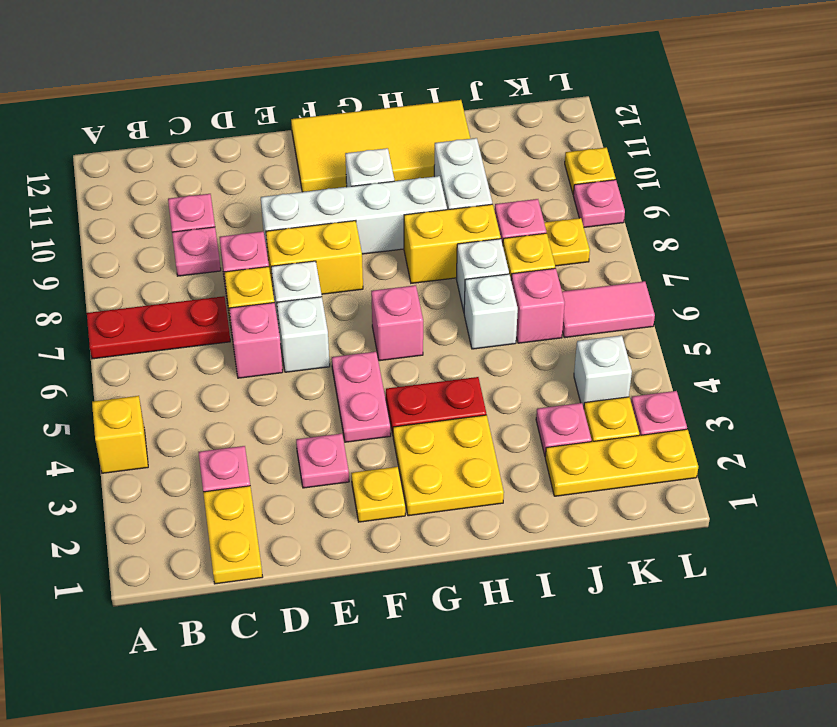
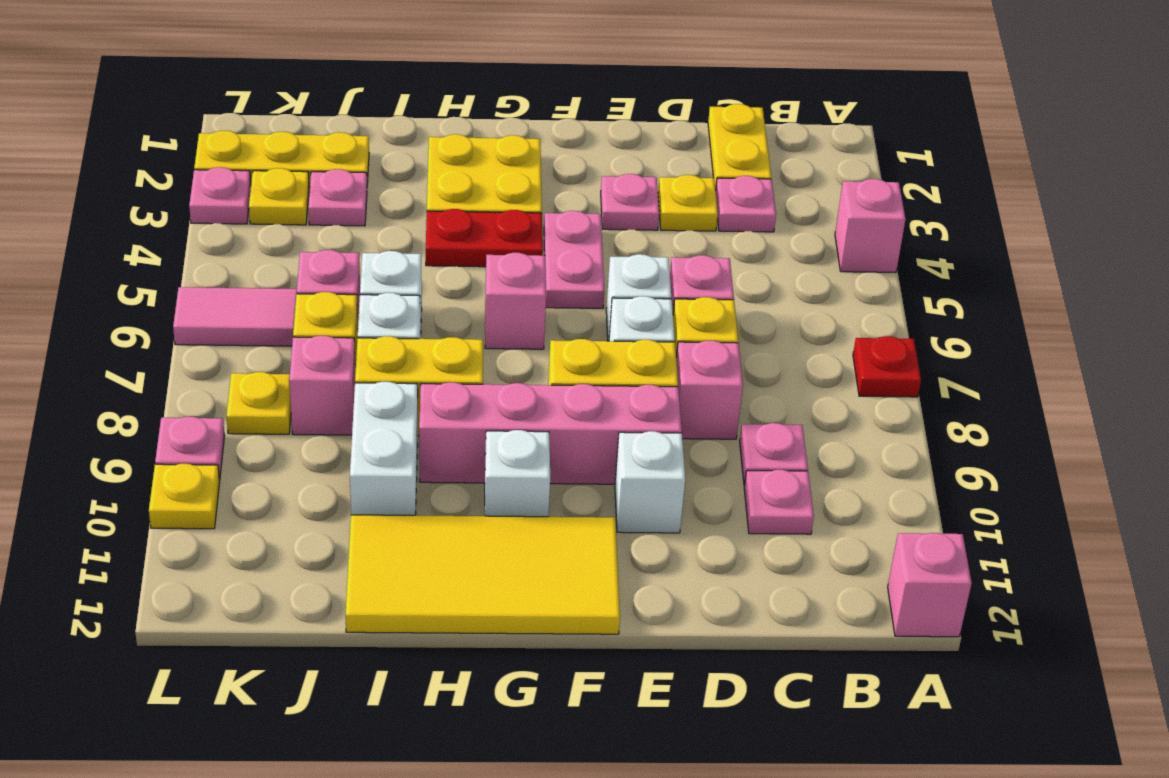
yellow 1x1 brick [92,396,148,473] -> pink 1x1 brick [835,179,906,272]
red 1x3 plate [87,296,230,359] -> red 1x1 plate [853,336,921,397]
none -> pink 1x1 brick [888,533,972,637]
white 1x4 brick [261,176,447,256] -> pink 1x4 brick [419,382,682,484]
yellow 1x1 plate [351,467,405,522] -> yellow 1x1 plate moved to [658,175,718,231]
white 1x1 brick [574,335,632,408] -> white 1x1 brick moved to [615,431,685,533]

